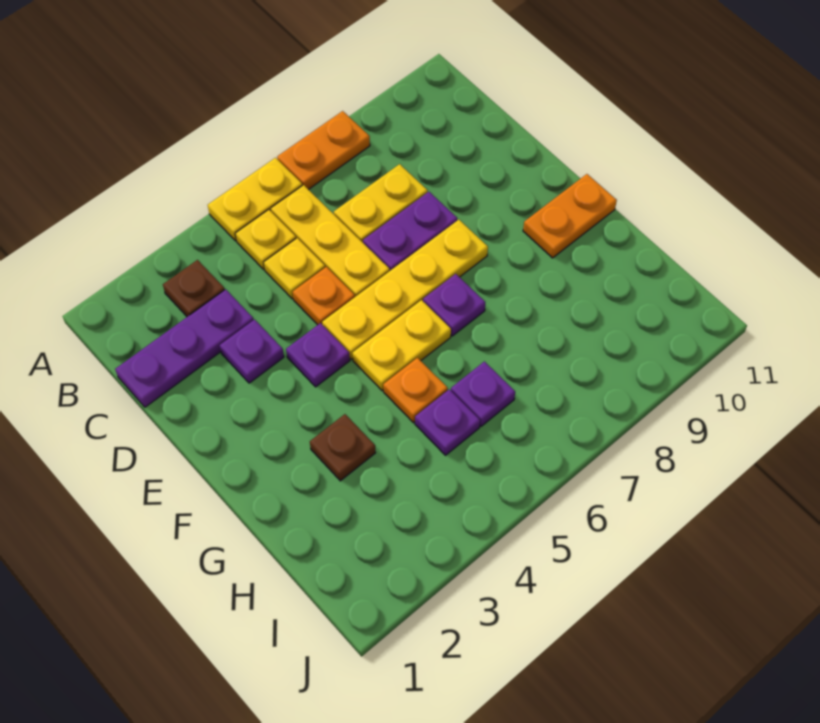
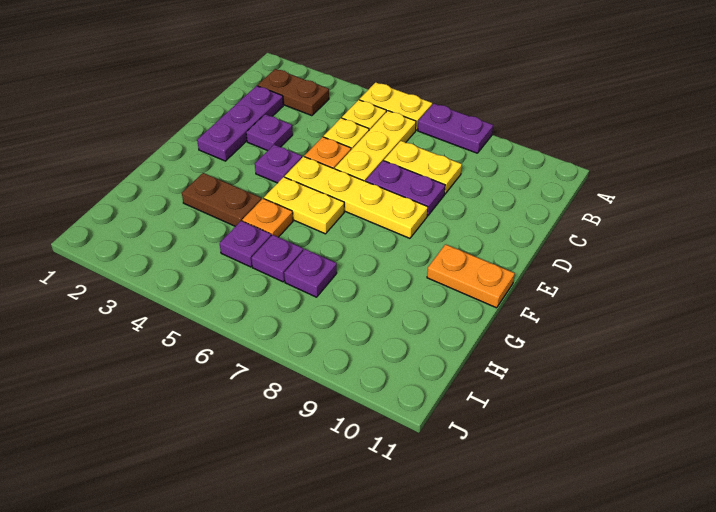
orange 1x2 plate [277,111,370,190] -> purple 1x2 plate [418,104,493,153]
brown 1x1 plate [163,260,225,317] -> brown 1x2 plate [258,69,329,116]
purple 1x3 plate [115,289,254,407] -> purple 1x3 plate turned to [197,86,283,161]
purple 1x1 plate [423,274,485,336] -> purple 1x1 plate moved to [284,249,337,297]
brown 1x1 plate [310,414,375,481] -> brown 1x2 plate [182,173,262,226]

